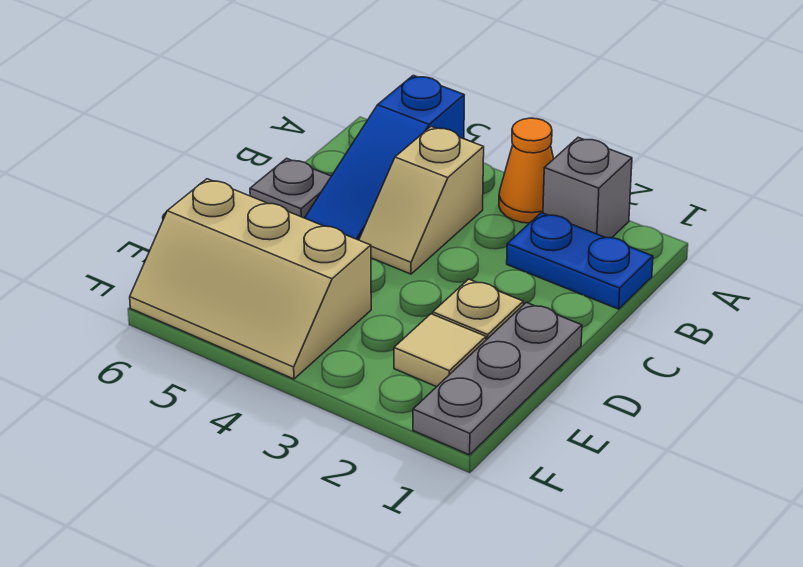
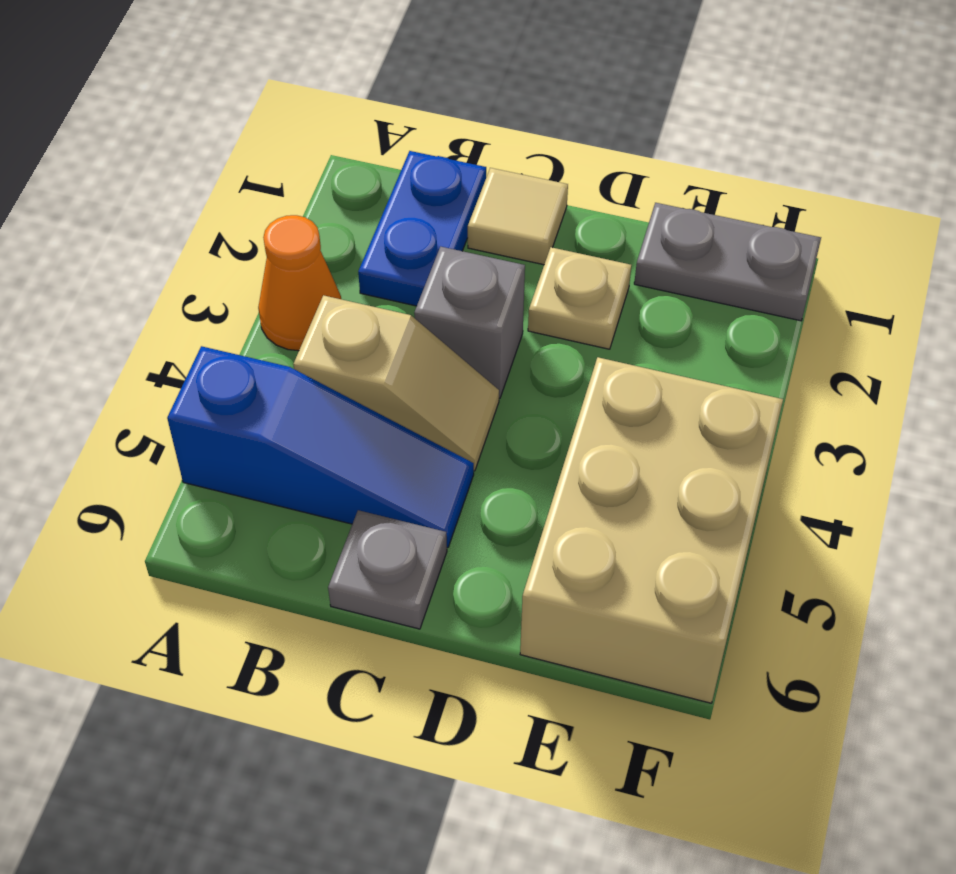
grey 1x1 brick [543,138,632,238] -> grey 1x1 brick moved to [414,247,525,399]
grey 1x3 plate [413,302,582,455] -> grey 1x2 plate [634,203,821,321]
tan 1x1 tile [394,314,486,387] -> tan 1x1 tile moved to [468,168,568,265]
tan 2x3 slope [130,179,371,379] -> tan 2x3 brick [520,357,783,703]

